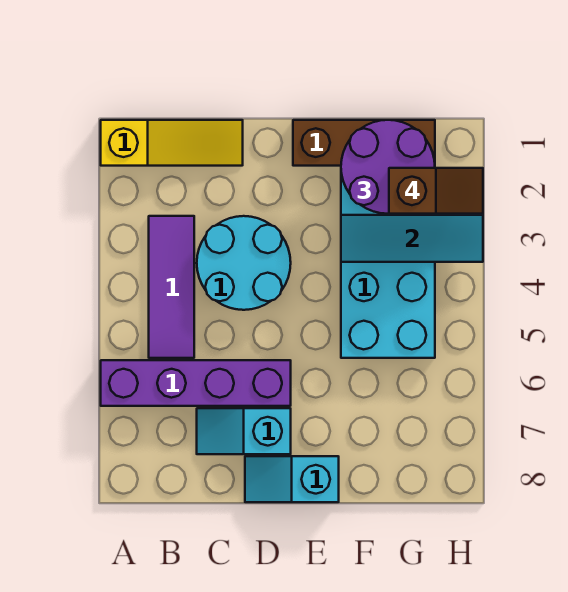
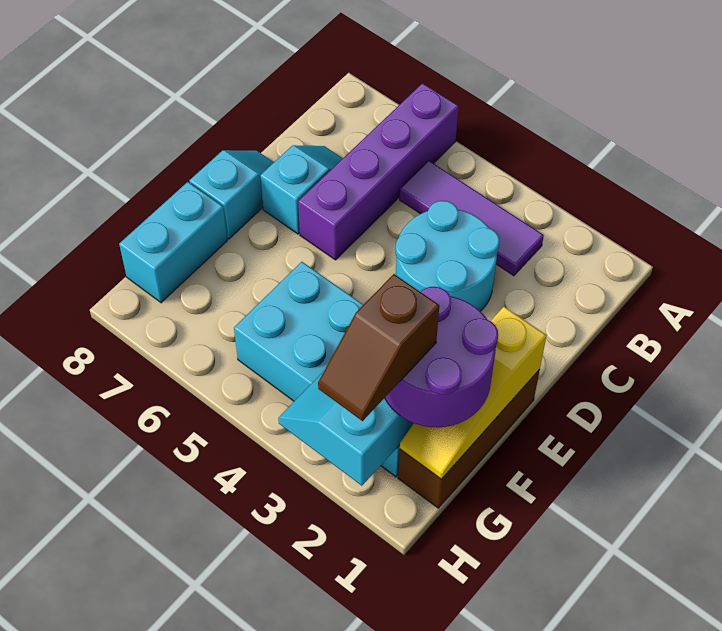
yellow 1x3 slope [101,120,243,166] -> yellow 1x3 slope moved to [400,307,546,479]
none -> cyan 1x2 brick [119,182,227,303]

